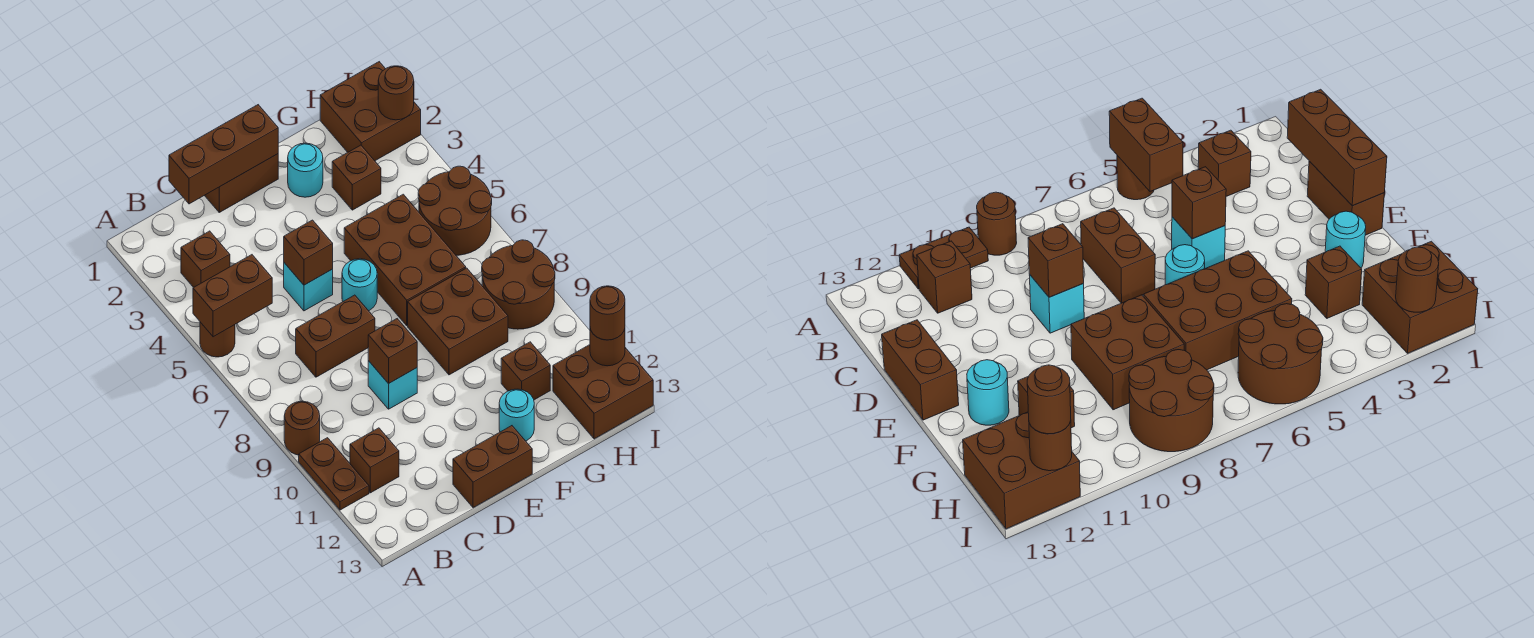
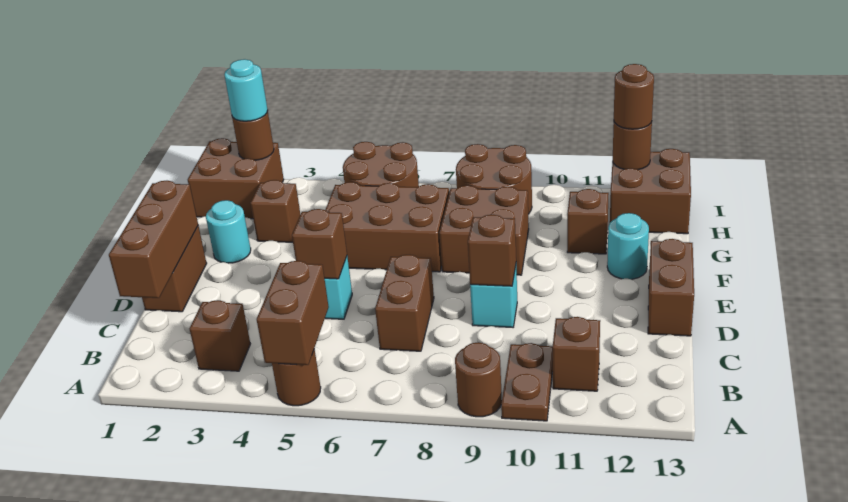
brown 1x2 plate [299,438,369,510] -> brown 1x2 plate turned to [501,343,553,421]
cyan 1x1 round brick [342,259,377,311] -> cyan 1x1 round brick moved to [224,59,268,121]

